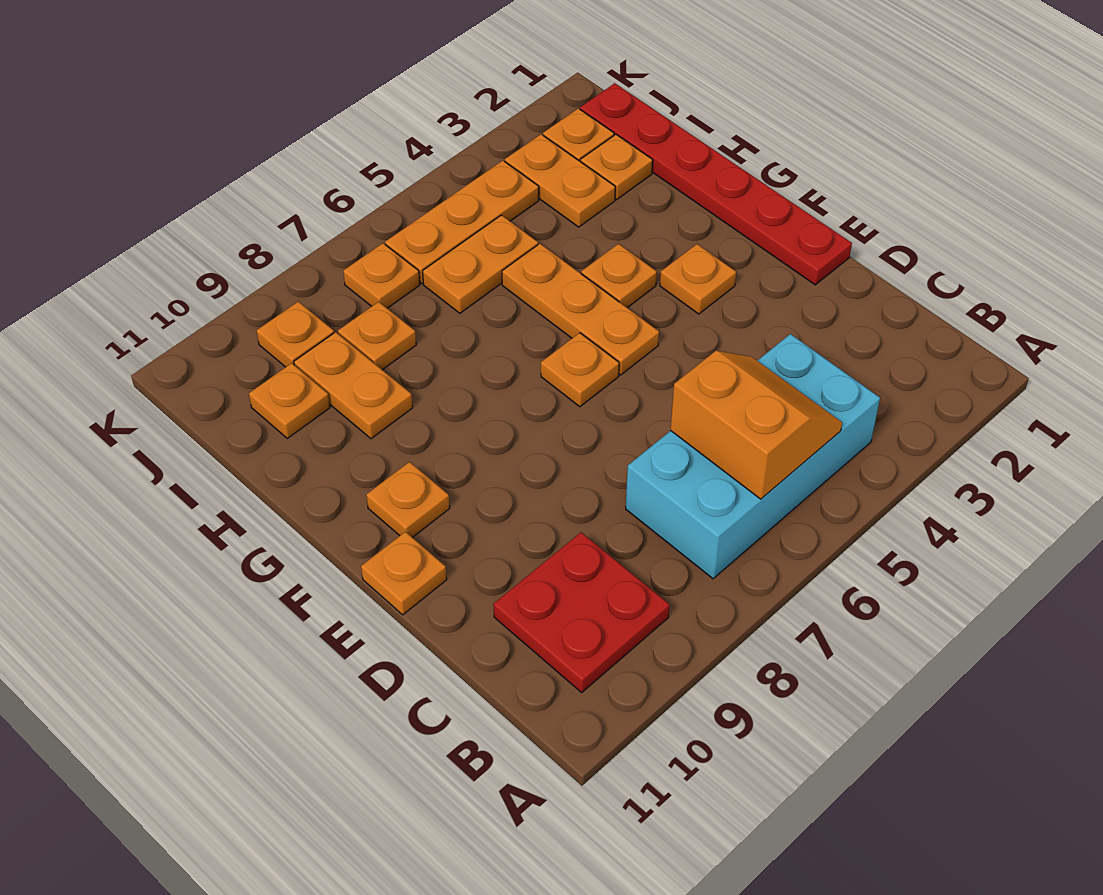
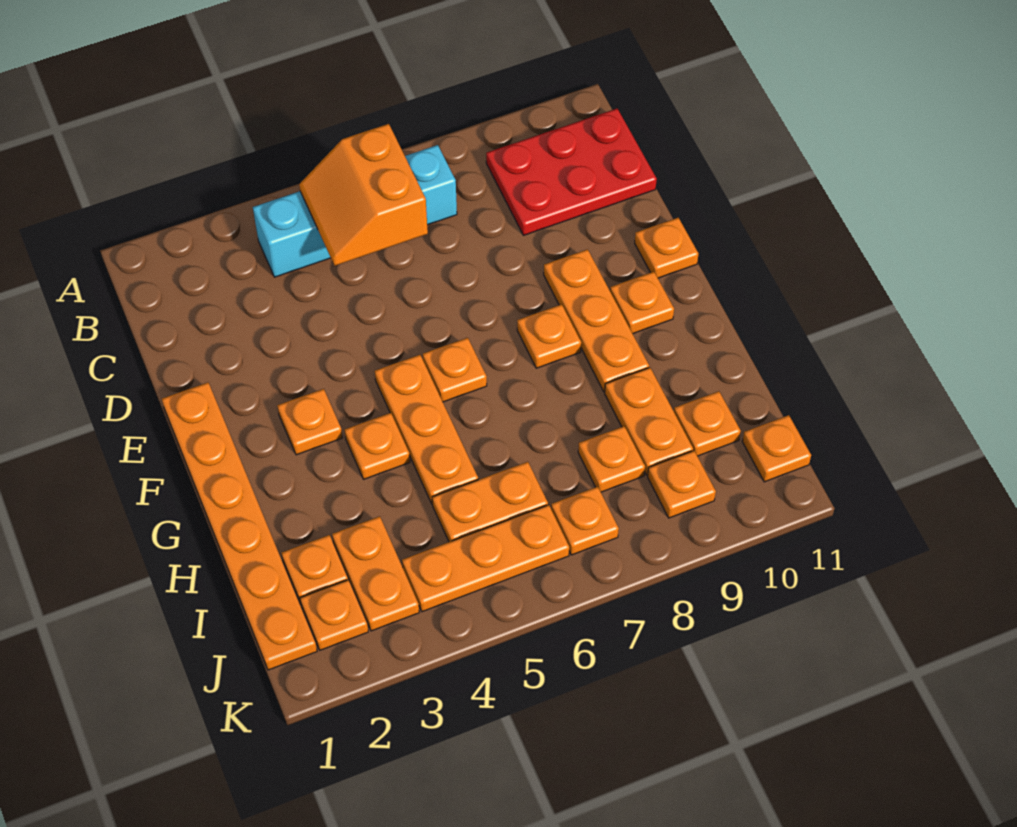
cyan 2x4 brick [626,334,880,579] -> cyan 1x4 brick [253,145,457,277]
red 2x2 plate [493,532,669,692] -> red 2x3 plate [486,109,657,235]
red 1x6 plate [580,83,852,285] -> orange 1x6 plate [162,382,317,670]
none -> orange 1x3 plate [544,249,649,392]
none -> orange 1x1 plate [517,304,581,368]
none -> orange 1x1 plate [742,415,811,482]

